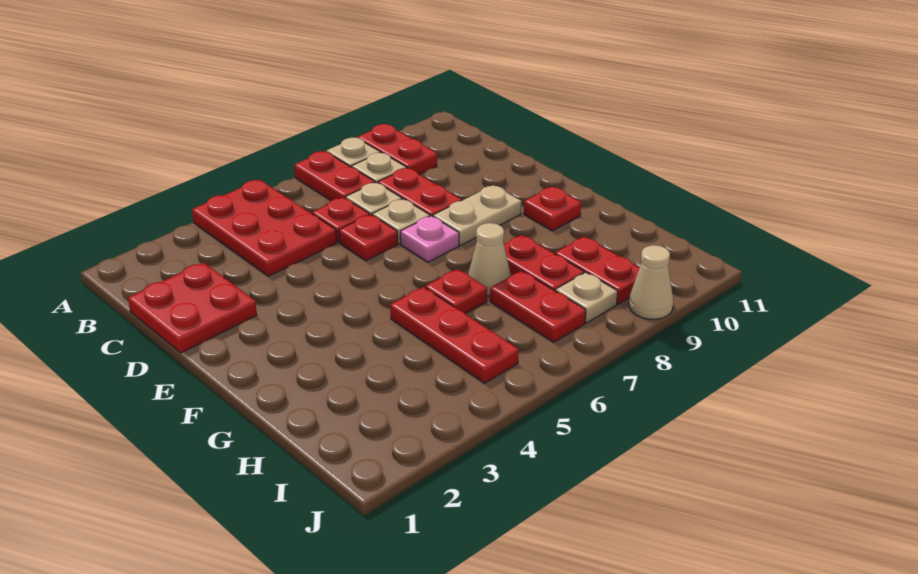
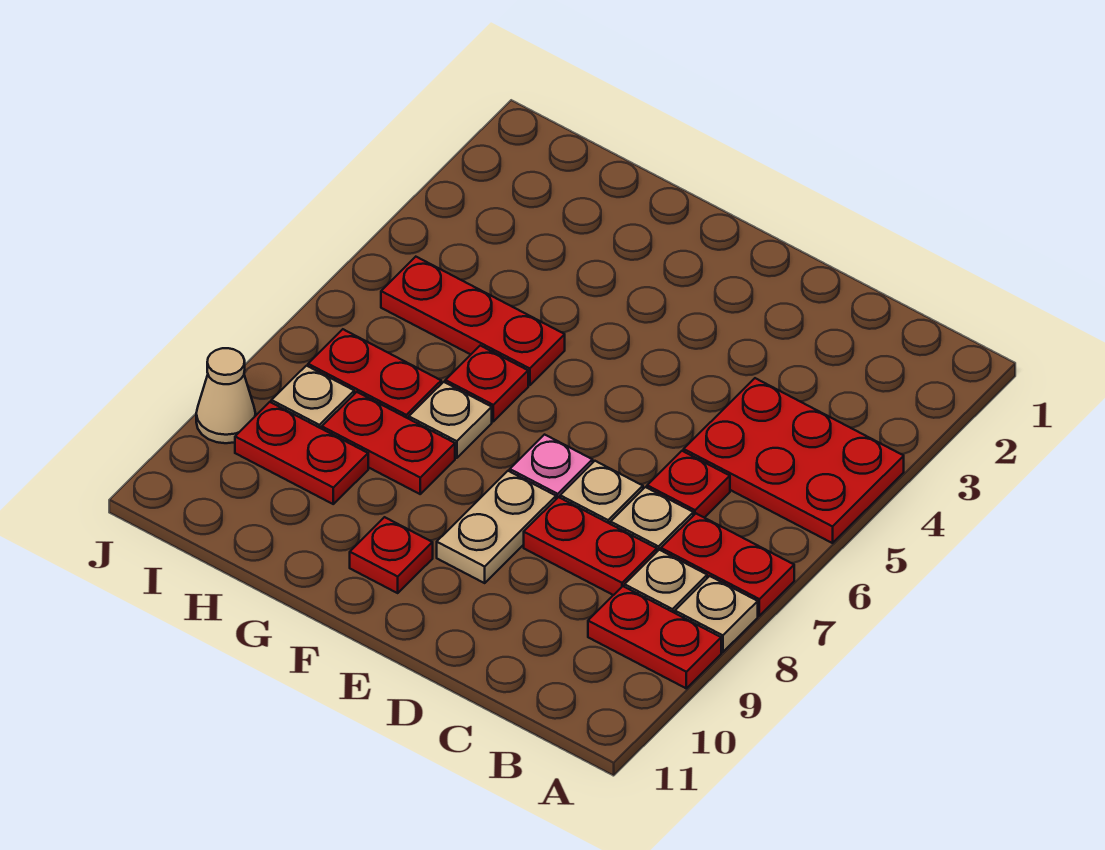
red 2x2 plate [128,263,257,353] -> none
red 1x1 plate [339,214,398,261] -> none
tan 1x1 cone [468,223,511,296] -> tan 1x1 plate [409,382,492,458]

